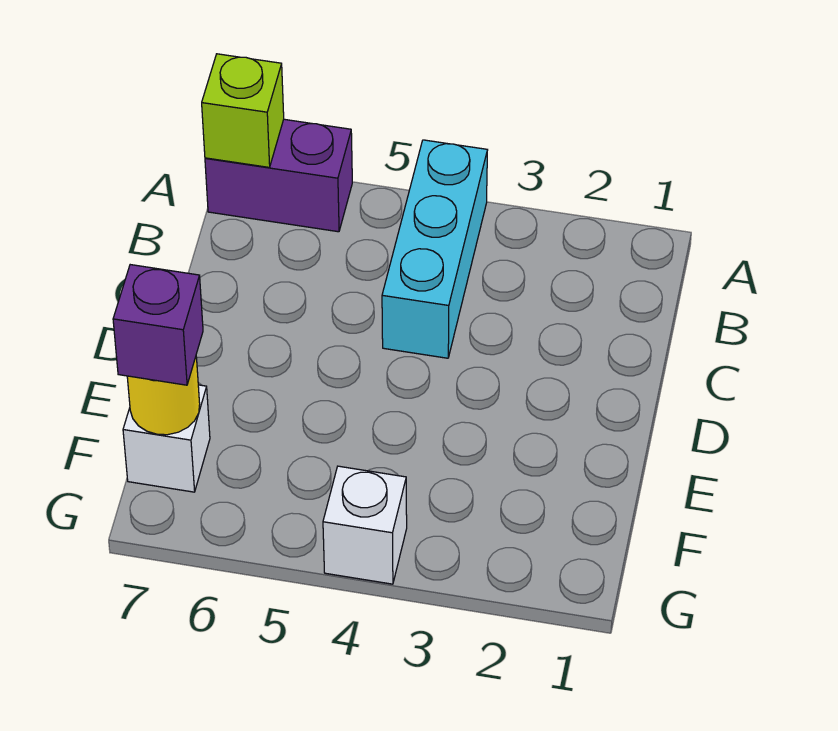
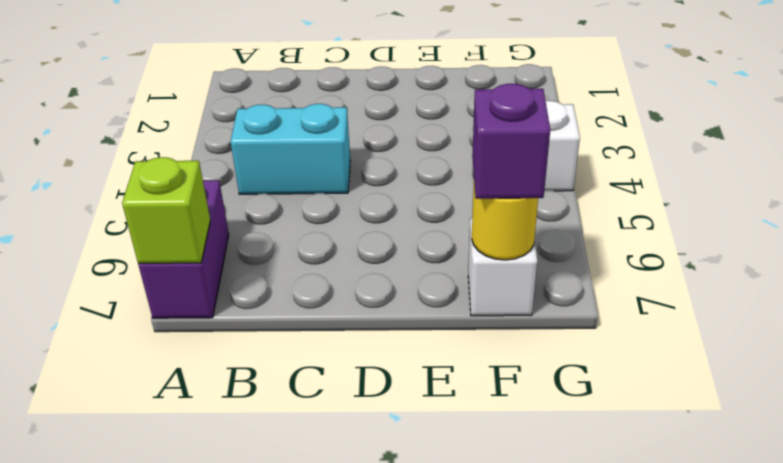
cyan 1x3 brick [382,140,487,358] -> cyan 1x2 brick [231,104,350,194]

